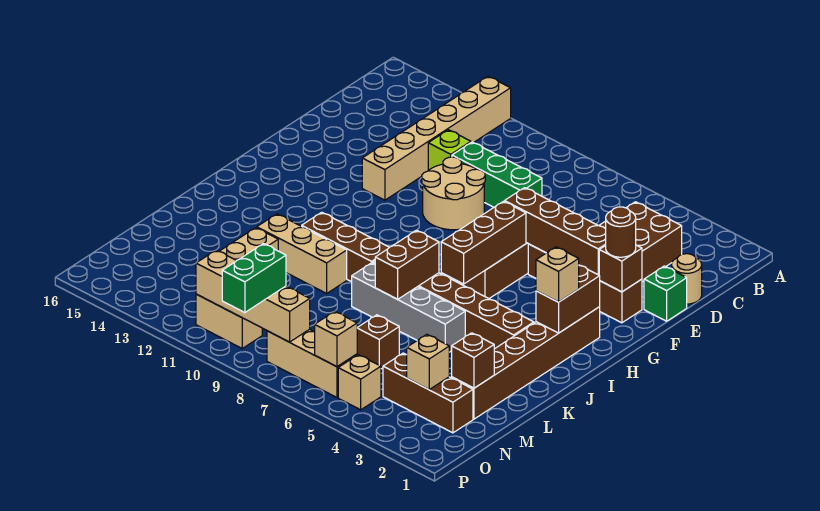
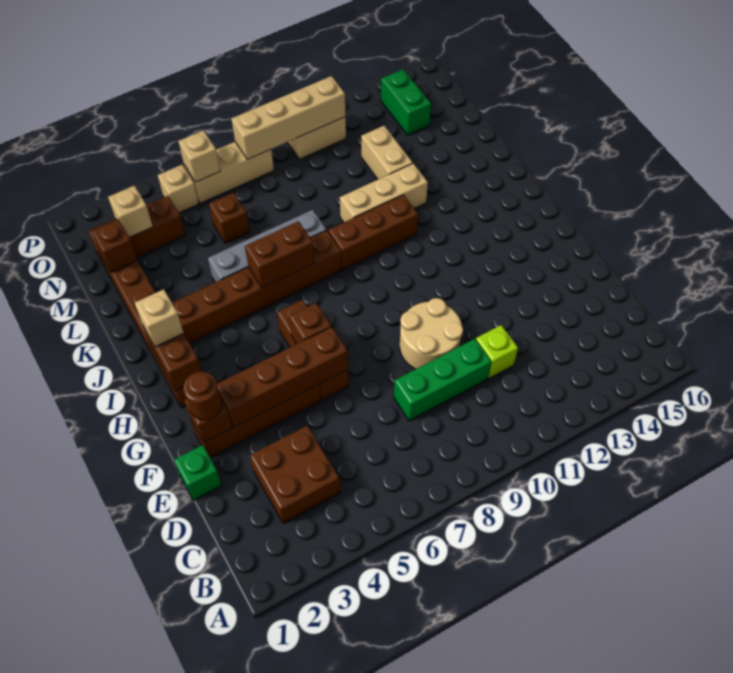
tan 1x6 brick [362,76,511,200] -> none
tan 1x1 round brick [672,254,702,304] -> none
brown 1x3 brick [441,201,526,284] -> brown 1x1 brick [289,303,331,344]
brown 1x2 brick [375,230,439,299] -> brown 1x2 brick turned to [245,221,315,288]
green 1x2 brick [222,244,286,313] -> green 1x2 brick moved to [381,69,431,135]

